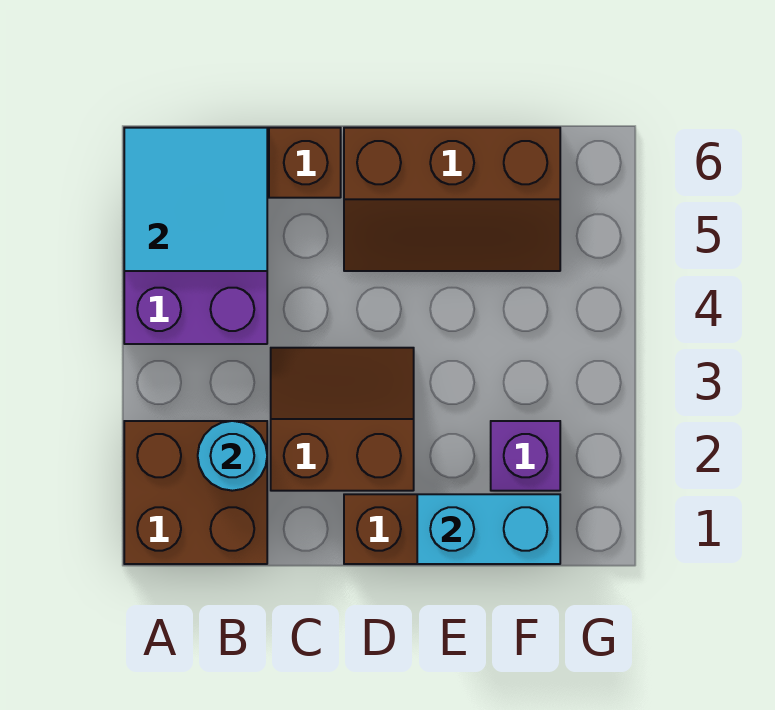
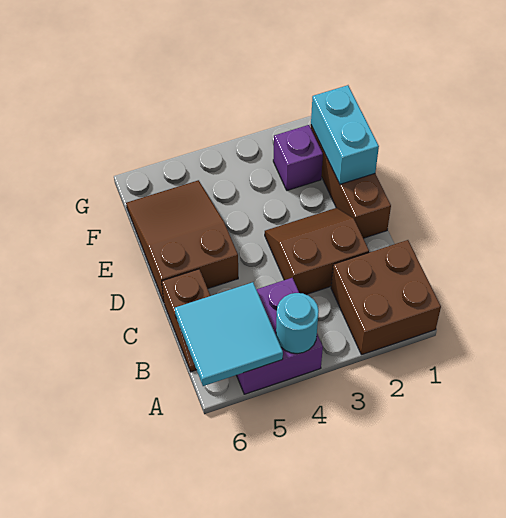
cyan 1x1 round brick [198,421,267,491] -> cyan 1x1 round brick moved to [276,293,319,354]
brown 2x2 slope [271,348,414,491] -> brown 2x2 slope turned to [265,208,369,294]
brown 2x3 slope [344,128,560,271] -> brown 2x3 slope turned to [126,180,238,302]

